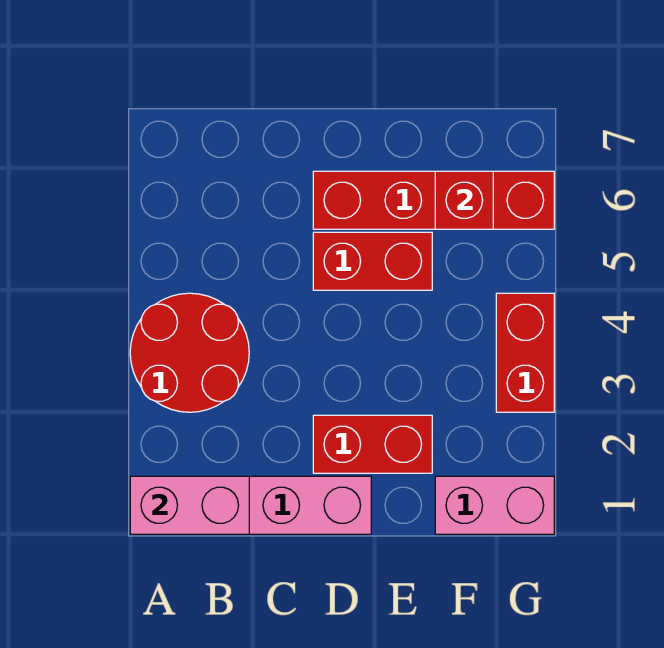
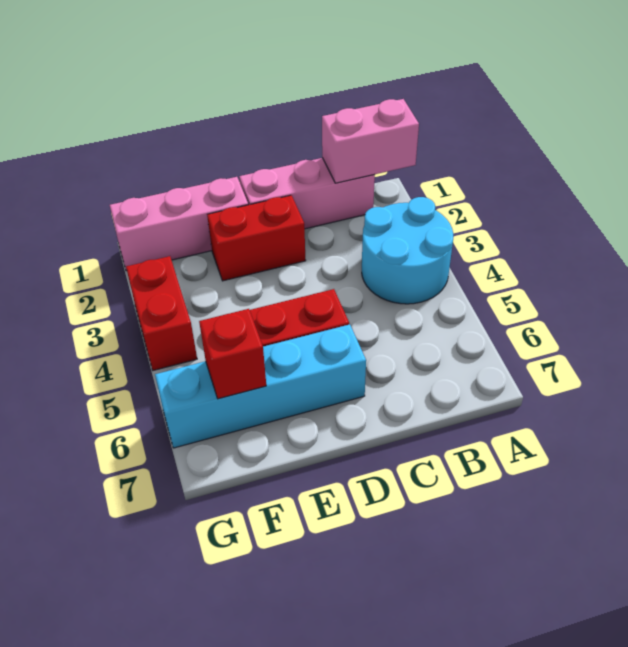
red 2x2 round brick [130,293,249,412] -> cyan 2x2 round brick [362,197,453,304]
red 1x4 brick [313,171,554,229] -> cyan 1x4 brick [155,324,366,448]
pink 1x2 brick [435,476,554,534] -> pink 1x3 brick [110,177,248,271]

